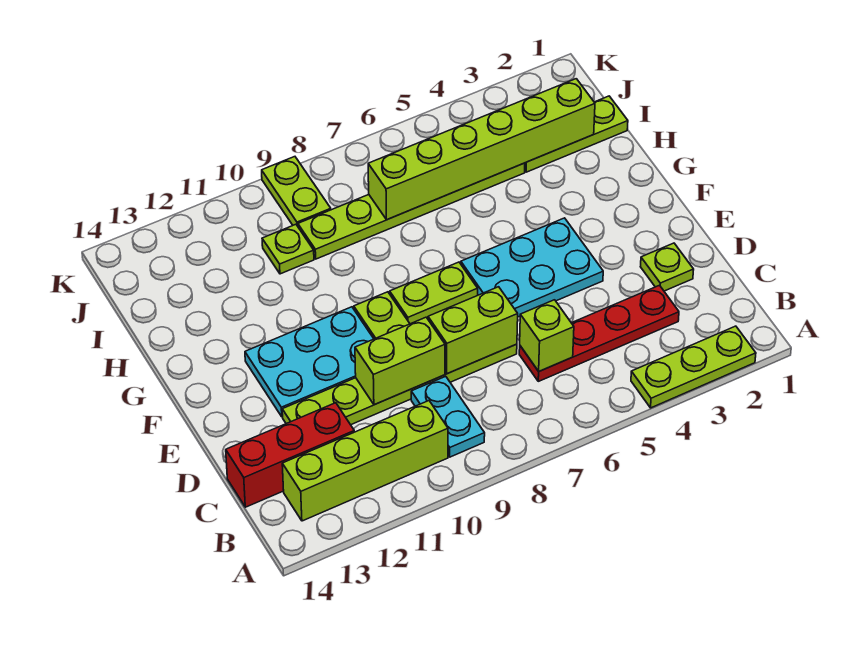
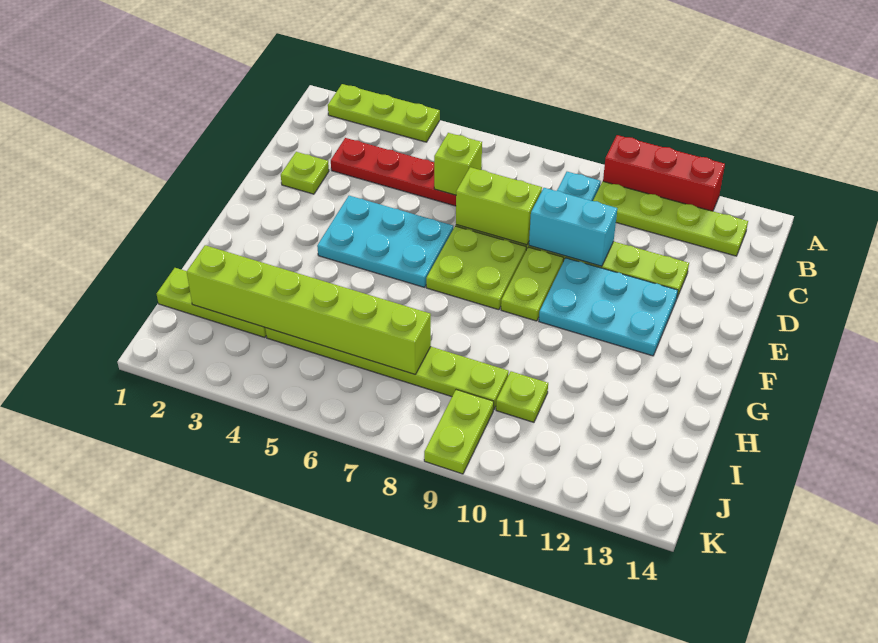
lime 1x4 brick [282,401,448,521] -> lime 1x4 plate [593,181,748,256]
red 1x3 brick [226,403,354,507] -> red 1x3 brick moved to [603,135,725,211]
lime 1x2 brick [355,317,445,405] -> cyan 1x2 brick [529,188,617,266]
lime 1x2 plate [390,262,478,324] -> lime 2x2 plate [426,226,526,310]

